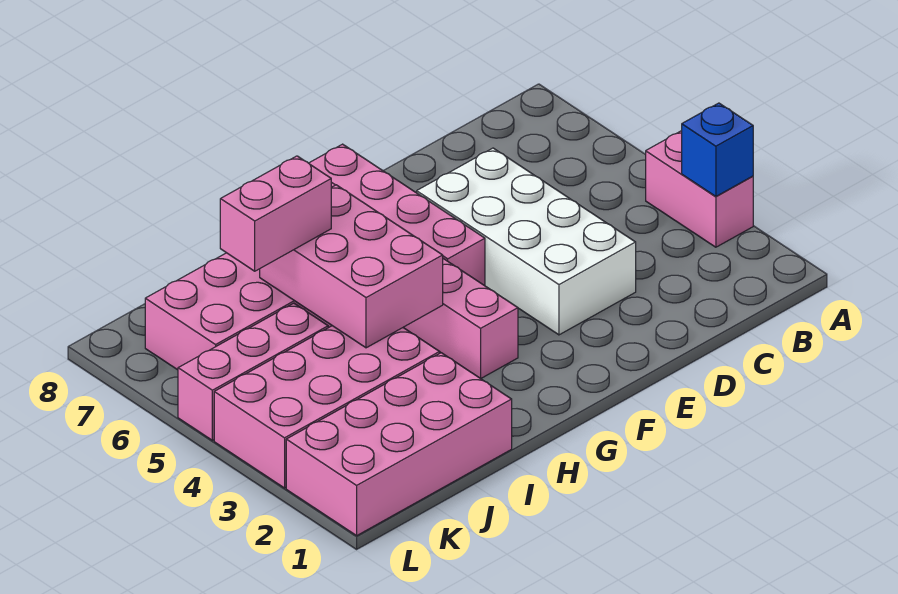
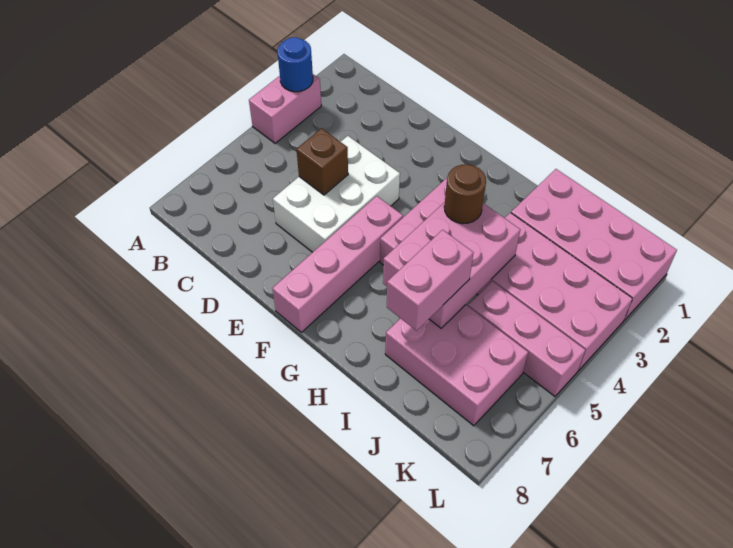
blue 1x1 brick [682,103,753,196] -> blue 1x1 round brick [278,37,313,92]
white 2x4 brick [417,148,636,335] -> white 2x3 brick [273,136,400,252]
none -> brown 1x1 brick [296,128,348,195]
none -> brown 1x1 round brick [444,164,486,224]
pink 1x2 brick [220,156,331,271] -> pink 1x2 brick turned to [387,230,473,331]

